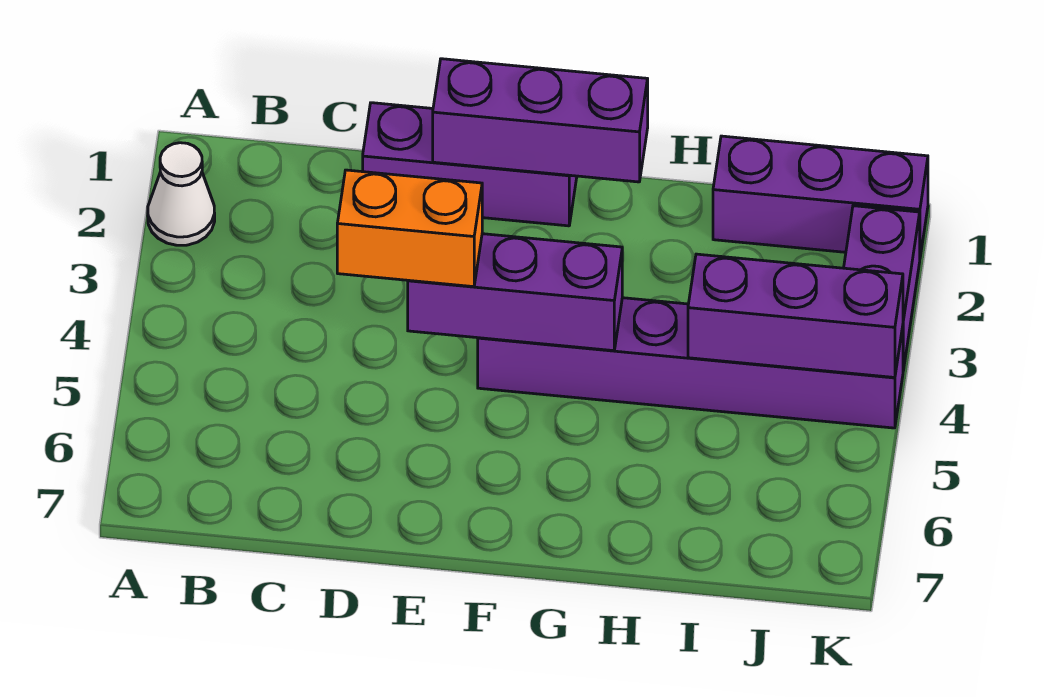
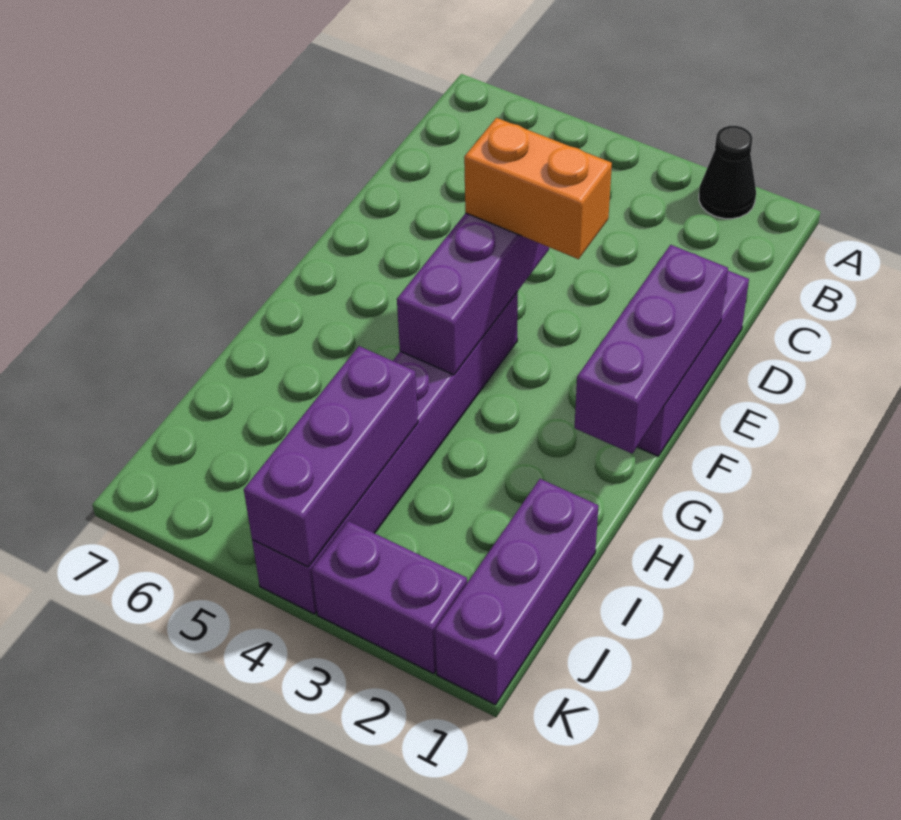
white 1x1 cone [148,143,215,245] -> black 1x1 cone [699,126,756,219]
orange 1x2 brick [337,170,482,287] -> orange 1x2 brick turned to [464,118,612,259]

